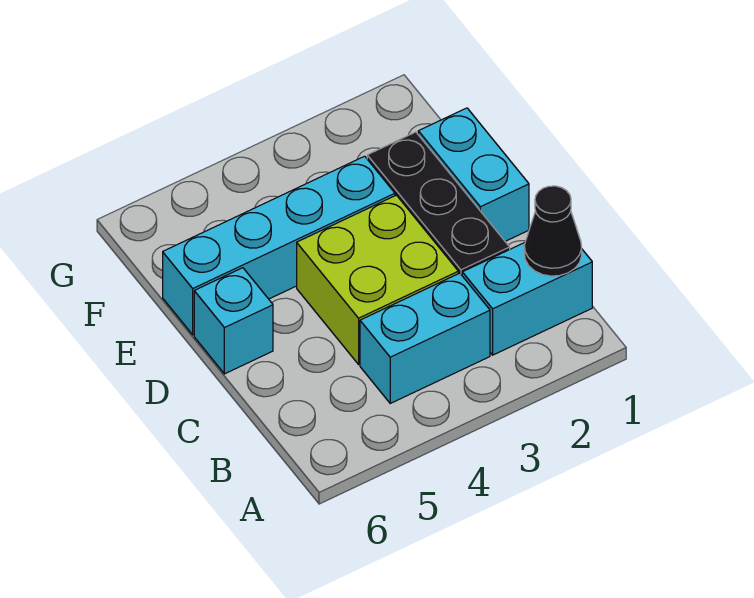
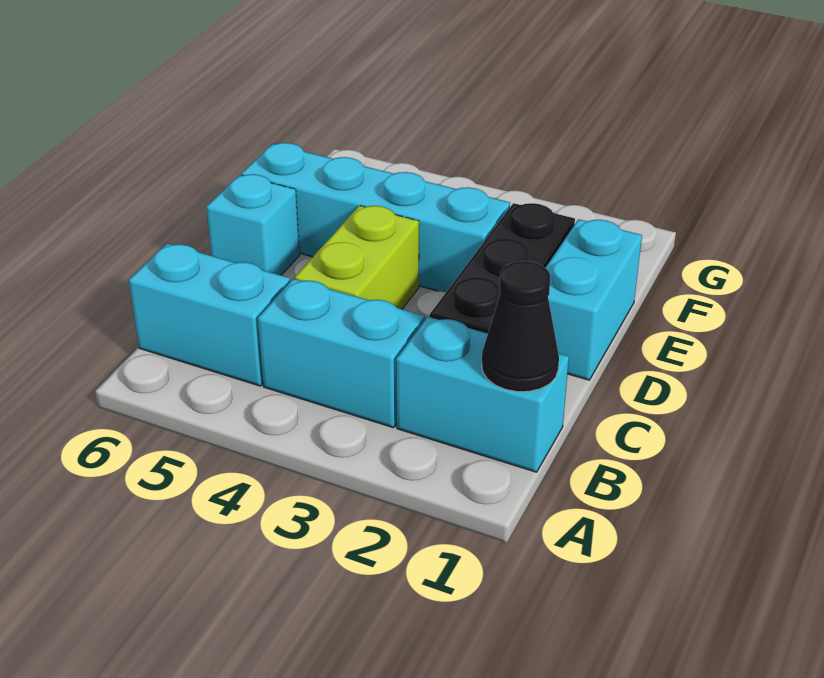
none -> cyan 1x2 brick [129,243,290,386]
lime 2x2 brick [297,195,458,364] -> lime 1x2 brick [295,206,419,309]

